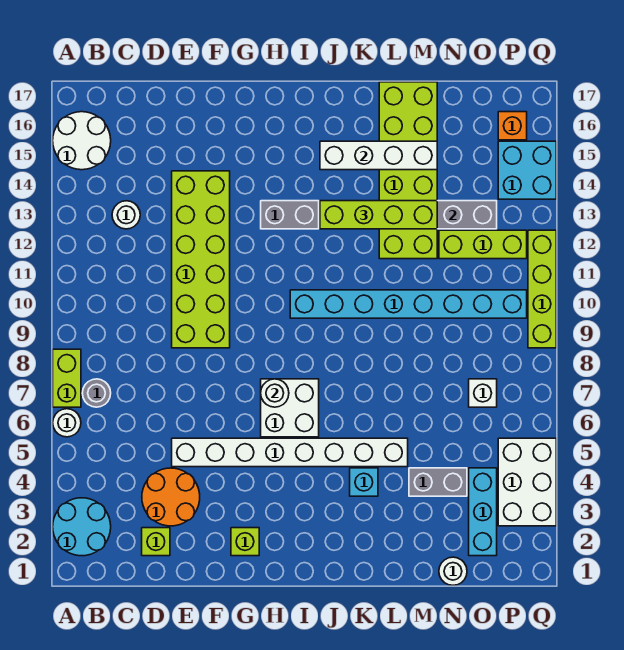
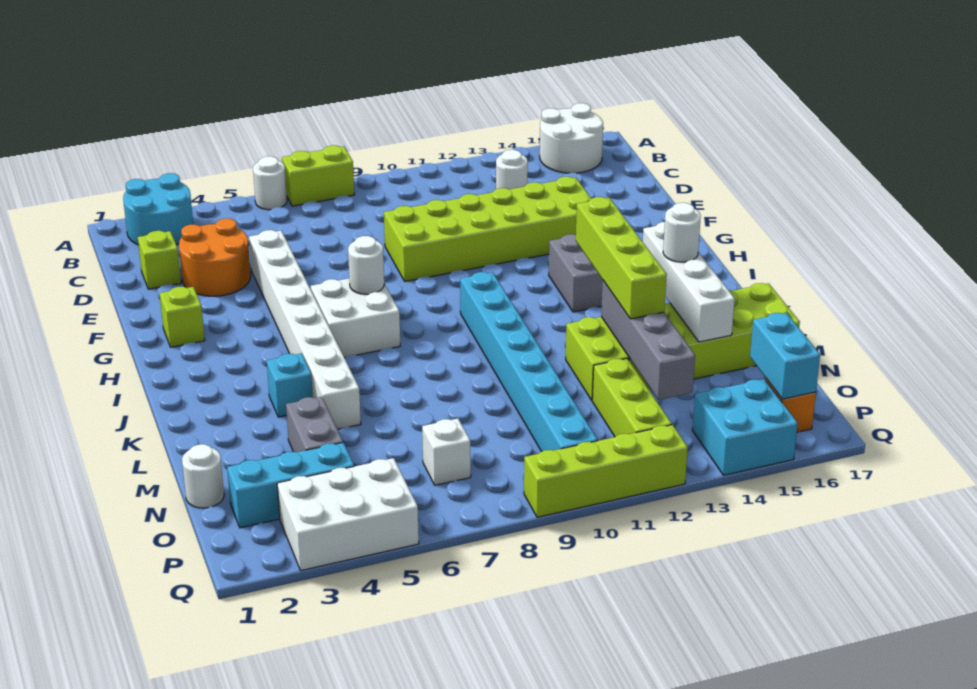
grey 1x1 round brick [82,379,111,407] -> none
none -> white 1x1 round brick [663,203,701,262]
none -> cyan 1x2 brick [750,313,820,399]

